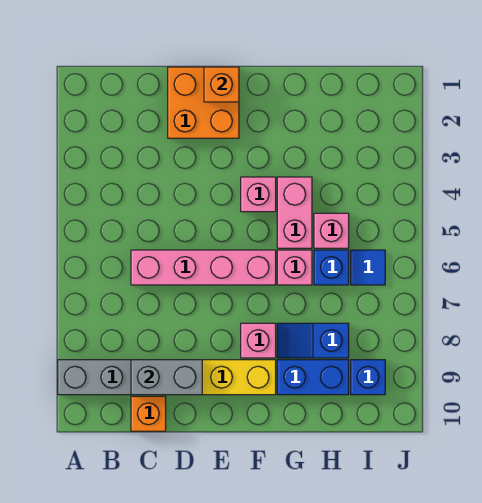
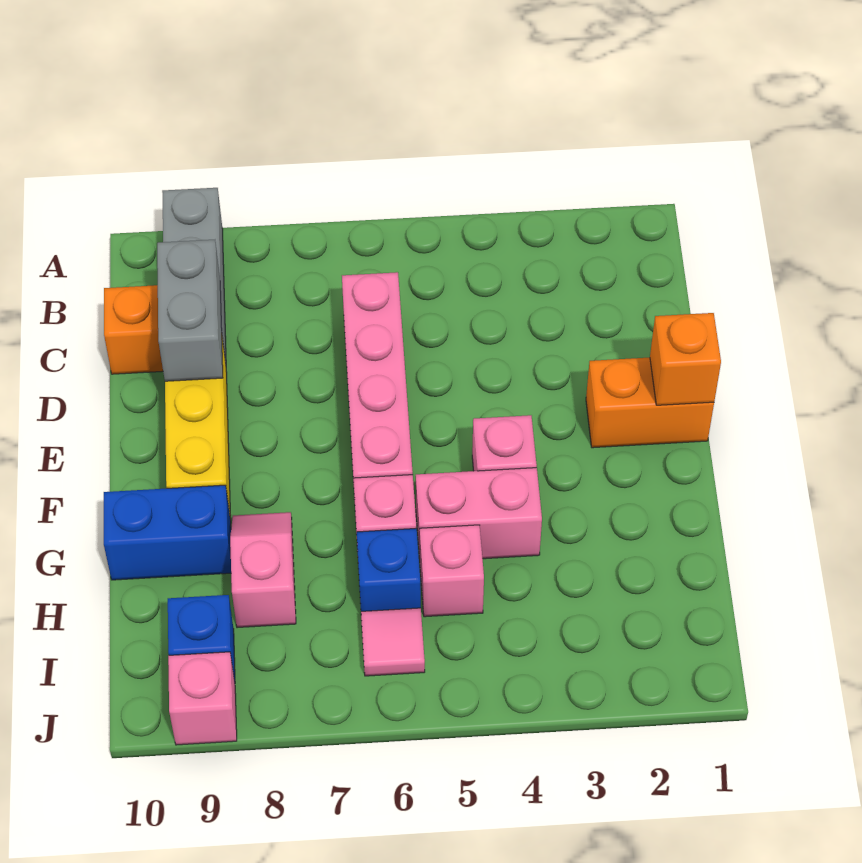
orange 2x2 brick [168,67,239,138] -> orange 1x2 brick [586,358,714,448]
pink 1x1 brick [241,323,276,358] -> pink 1x1 brick moved to [168,652,237,745]
blue 1x2 slope [277,323,349,358] -> pink 1x2 slope [230,512,296,628]
blue 1x2 brick [277,360,349,395] -> blue 1x2 brick turned to [104,485,231,580]
blue 1x1 tile [351,250,385,285] -> pink 1x1 tile [361,608,425,676]

